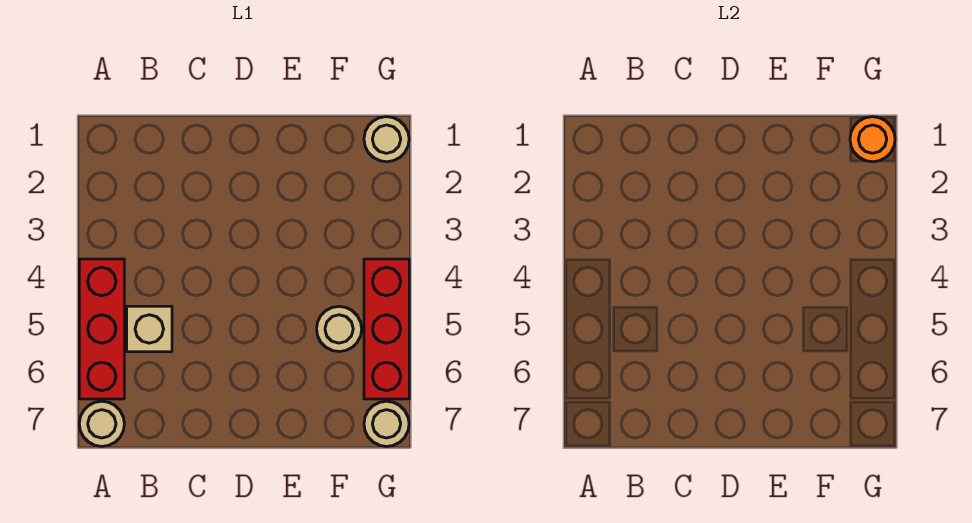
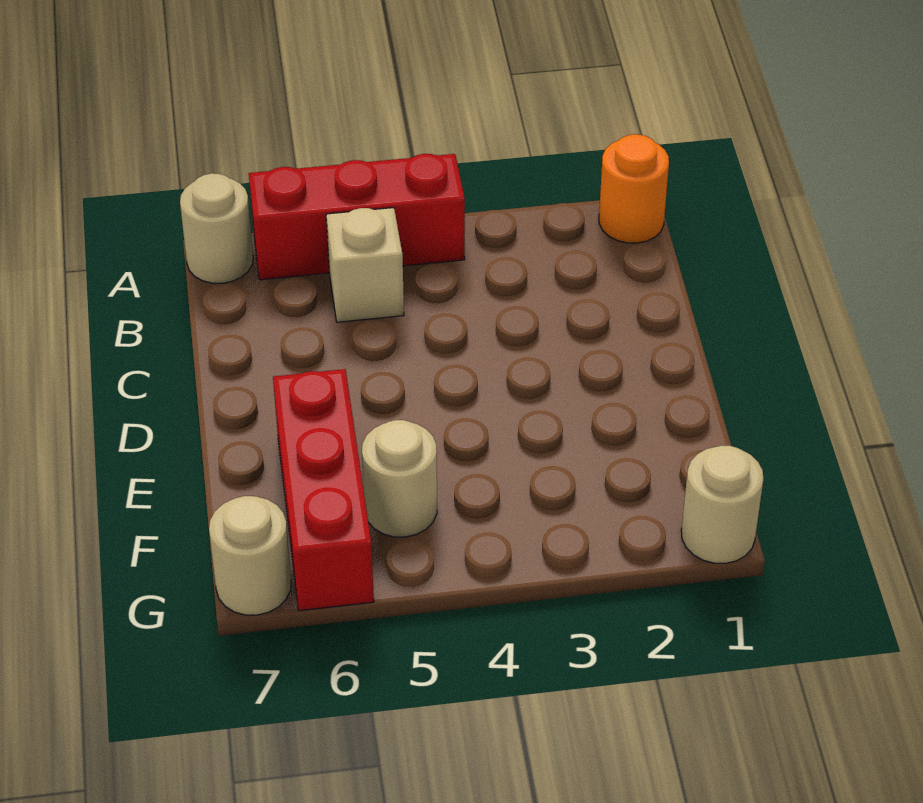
orange 1x1 round brick [850,117,895,162] -> orange 1x1 round brick moved to [599,134,669,243]
red 1x3 brick [364,259,409,399] -> red 1x3 brick turned to [273,369,374,610]

